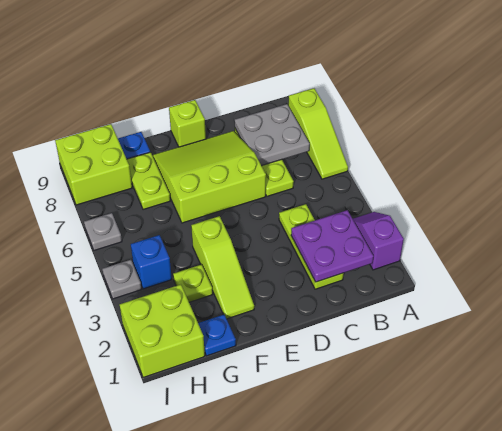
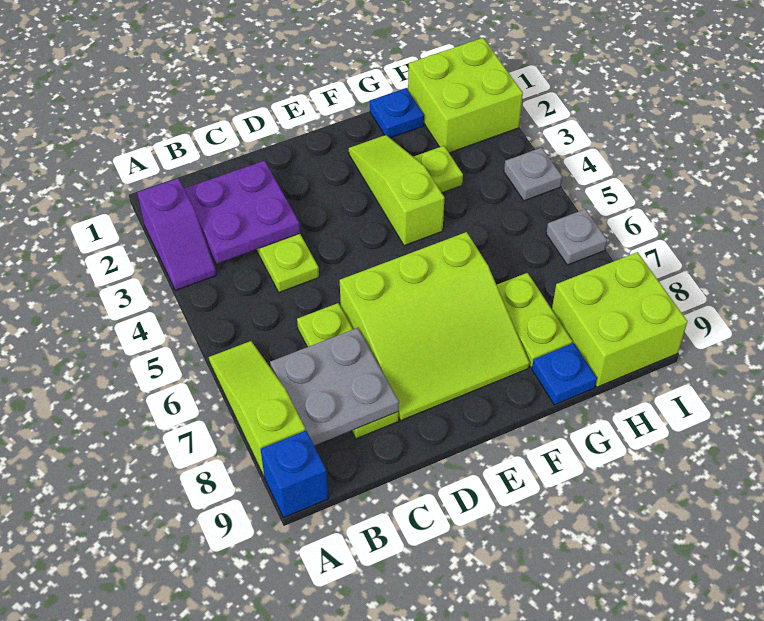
lime 1x1 brick [169,100,206,147] -> none
blue 1x1 brick [131,235,172,289] -> blue 1x1 brick moved to [261,430,328,518]

